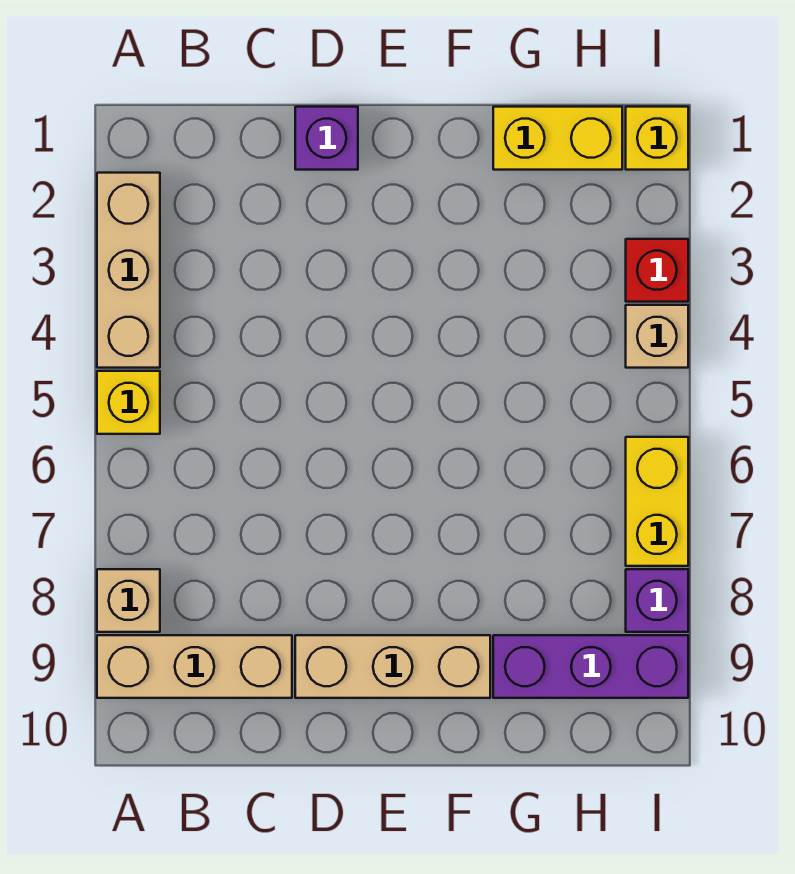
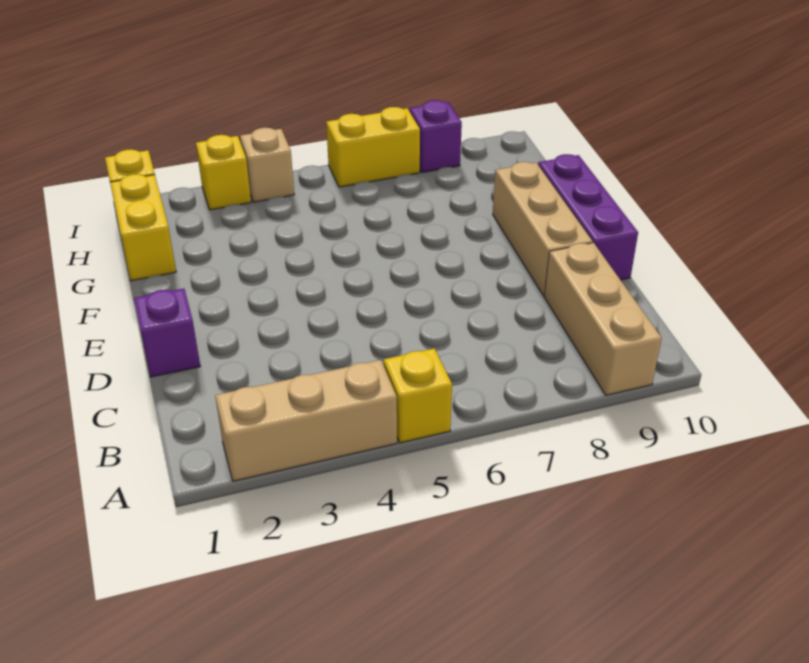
tan 1x1 brick [97,569,160,632] -> none
purple 1x3 brick [493,635,688,698] -> purple 1x3 brick moved to [538,154,638,280]
red 1x1 brick [626,239,688,302] -> yellow 1x1 brick [196,135,251,210]

